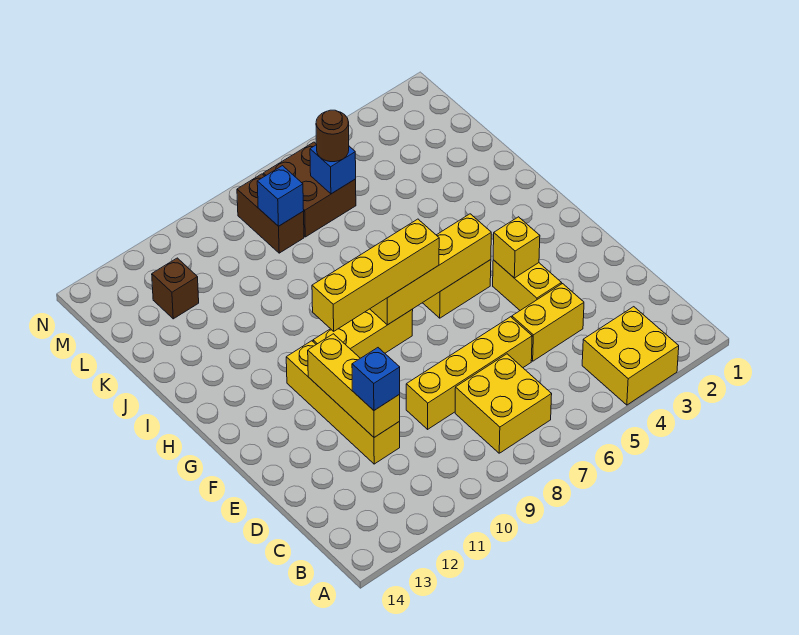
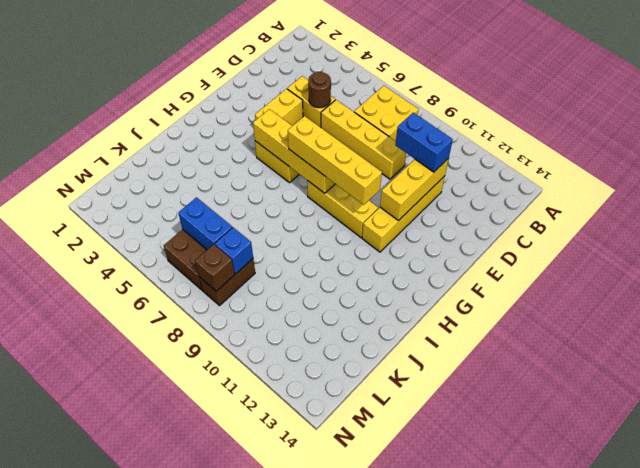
yellow 2x2 brick [582,307,679,405] -> none
blue 1x1 brick [352,348,400,410] -> blue 1x2 brick [395,112,453,172]
yellow 1x1 brick [493,217,540,278] -> none
blue 1x1 brick [310,145,356,194] -> blue 1x2 brick [178,197,232,250]
brown 1x1 round brick [316,110,349,162] -> brown 1x1 round brick moved to [308,72,331,108]
brown 1x1 brick [152,258,199,319] -> brown 1x1 brick moved to [195,244,235,291]

